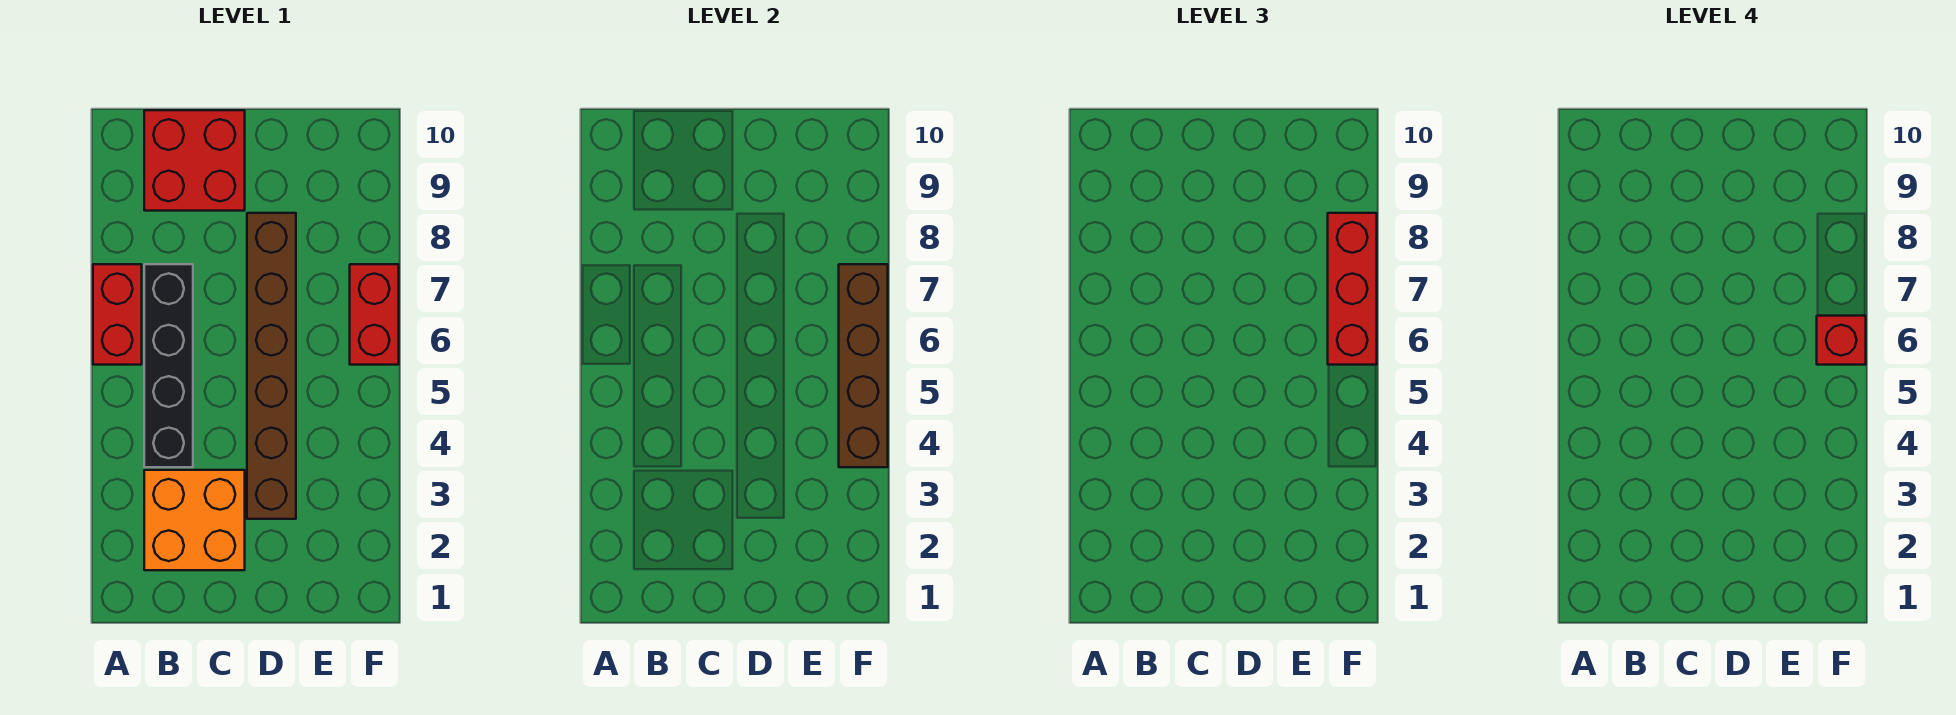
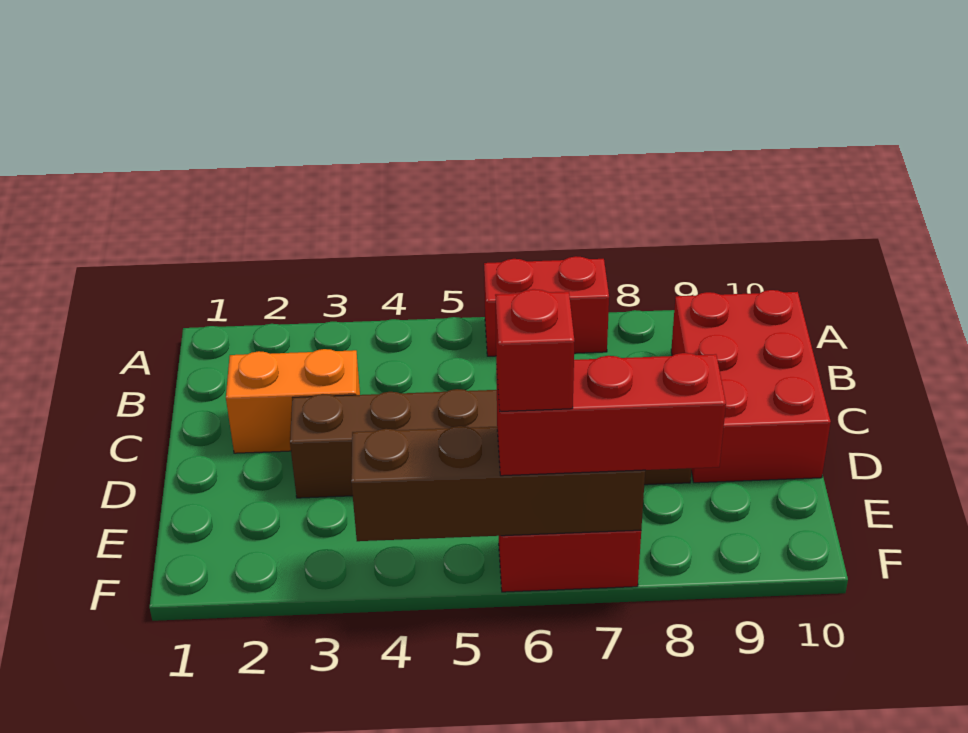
orange 2x2 brick [144,470,245,570] -> orange 1x2 brick [226,349,360,453]
black 1x4 brick [144,264,193,467] -> none
red 2x2 brick [144,110,245,211] -> red 2x3 brick [671,290,831,483]

